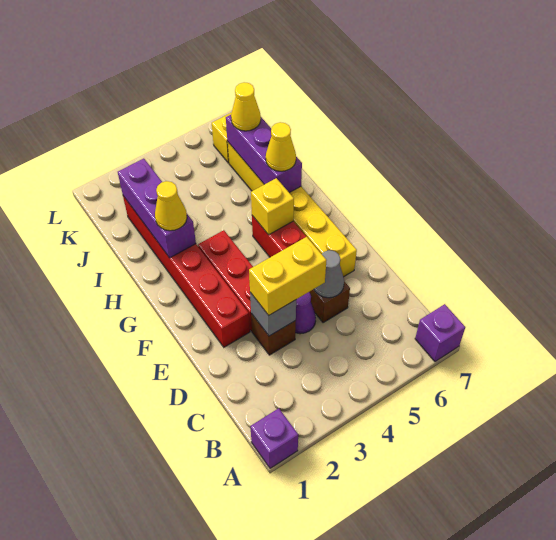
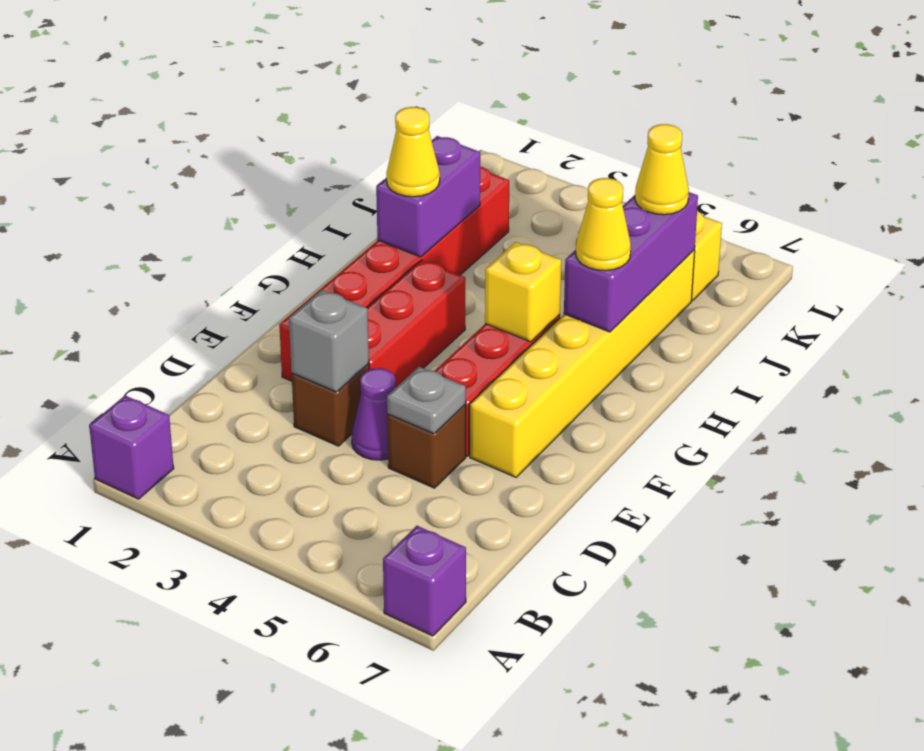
yellow 1x2 brick [249,237,327,315] -> none
grey 1x1 cone [314,250,344,298] -> grey 1x1 plate [387,367,466,434]
purple 1x3 brick [118,159,196,258] -> purple 1x2 brick [376,136,480,257]

